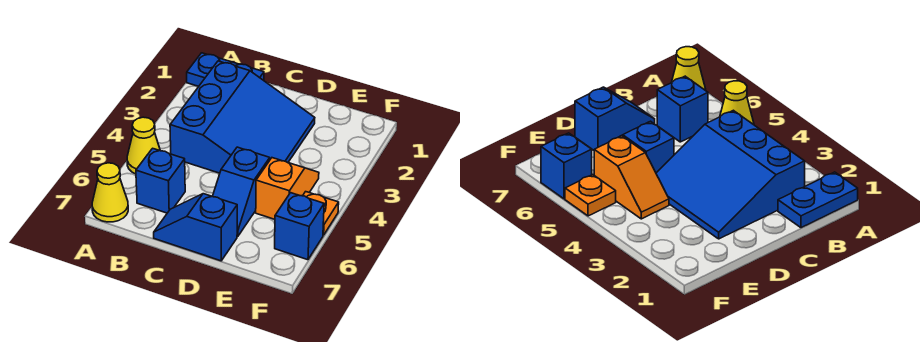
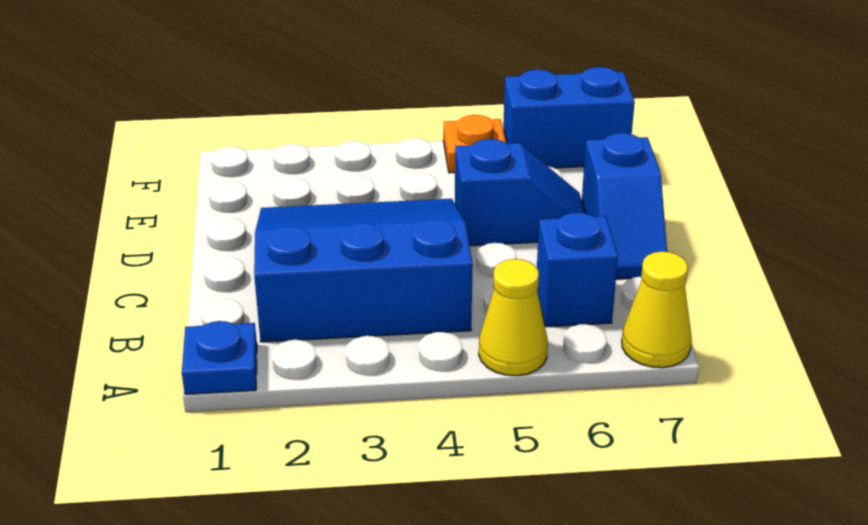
blue 1x2 plate [187,53,264,86] -> blue 1x1 plate [182,321,257,394]
orange 1x2 slope [256,158,319,219] -> none
blue 1x1 brick [275,193,324,260] -> blue 1x2 brick [503,67,635,168]

